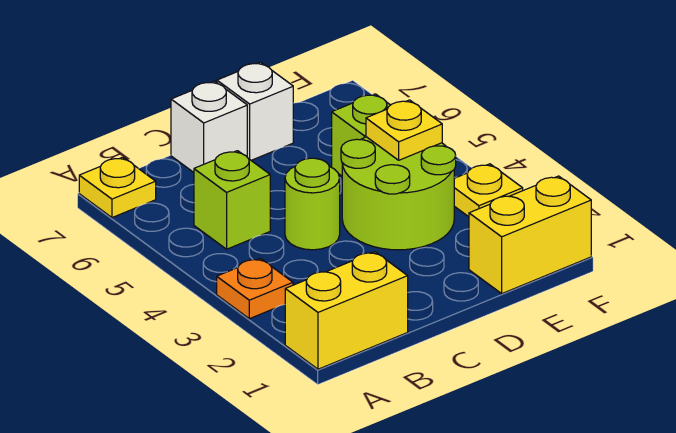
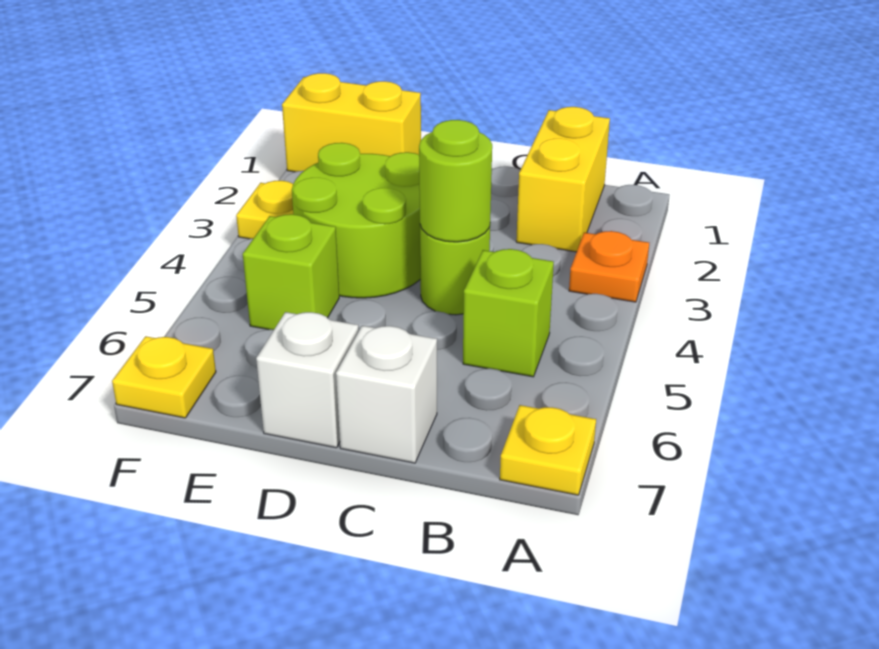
yellow 1x2 brick [285,252,408,369] -> yellow 1x2 brick turned to [516,107,610,252]
none -> lime 1x1 round brick [419,120,492,242]
yellow 1x1 plate [366,100,442,160] -> yellow 1x1 plate moved to [112,336,216,418]

